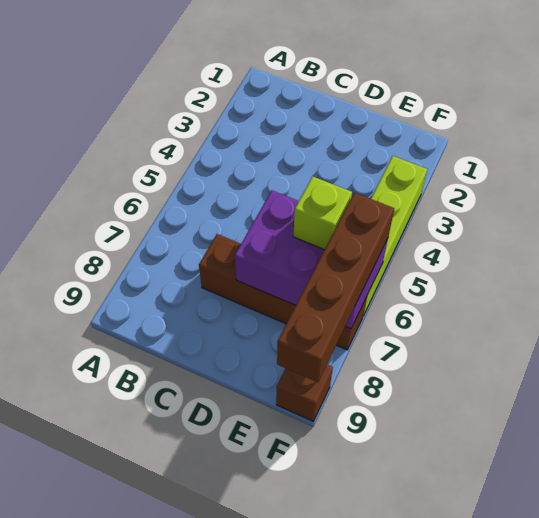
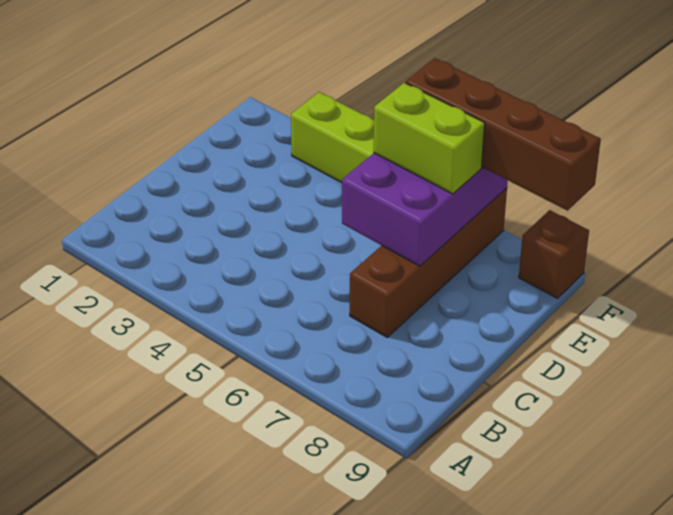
lime 1x1 brick [293,177,352,250] -> lime 1x2 brick [374,83,485,194]

